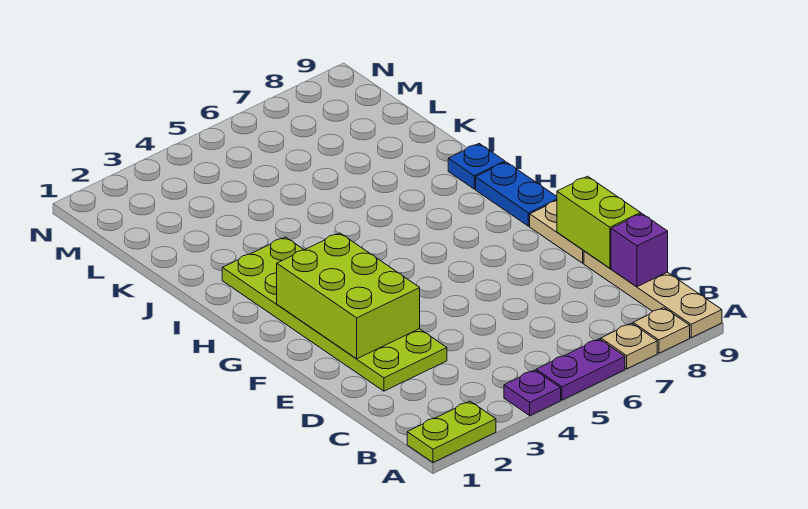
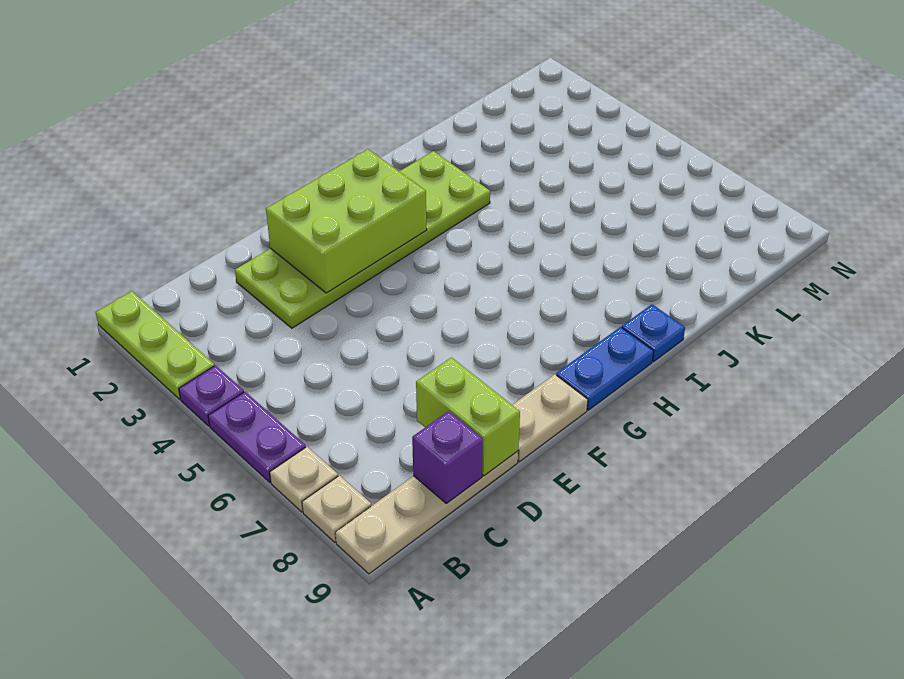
lime 1x2 plate [407,401,496,462] -> lime 1x3 plate [96,291,214,399]
lime 1x2 brick [557,176,641,268] -> lime 1x2 brick turned to [416,357,520,476]

